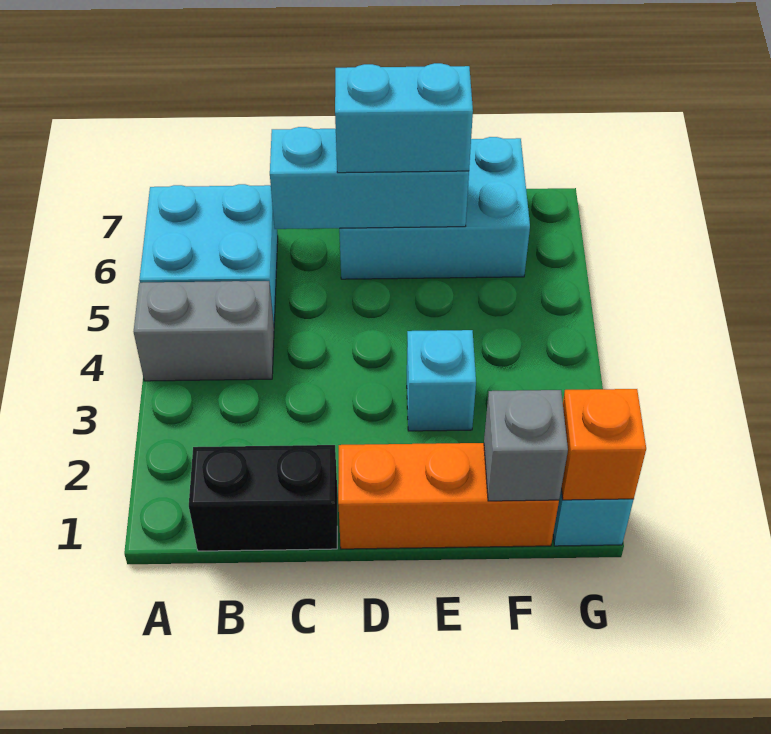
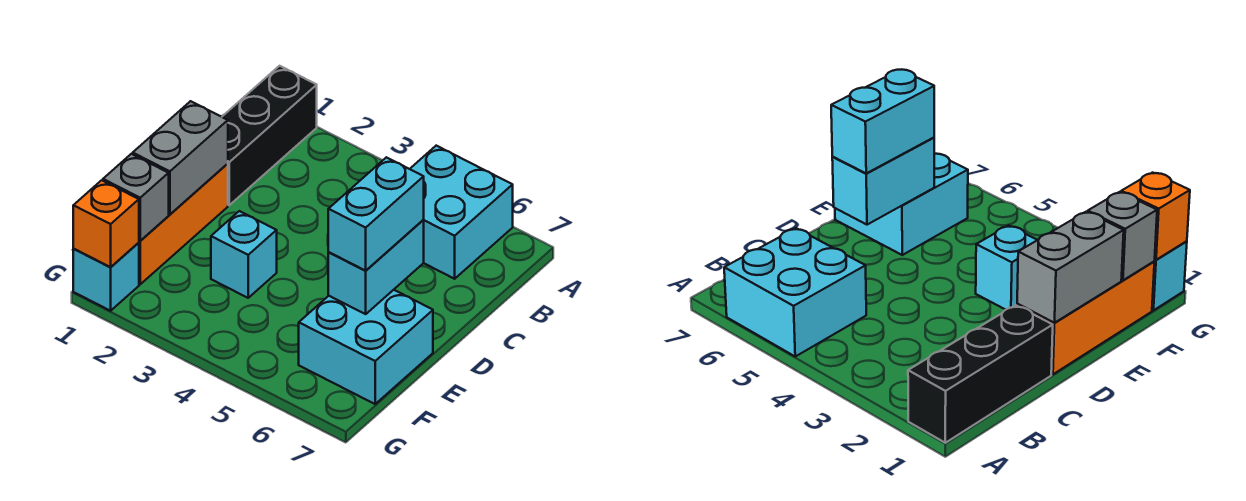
grey 1x2 brick [133,281,274,381] -> grey 1x2 brick moved to [133,101,228,214]
black 1x2 brick [189,445,337,551] -> black 1x3 brick [222,66,317,205]
cyan 1x3 brick [270,127,469,229] -> cyan 1x2 brick [328,220,424,314]
cyan 2x3 brick [339,137,530,279] -> cyan 2x2 brick [299,290,433,404]

